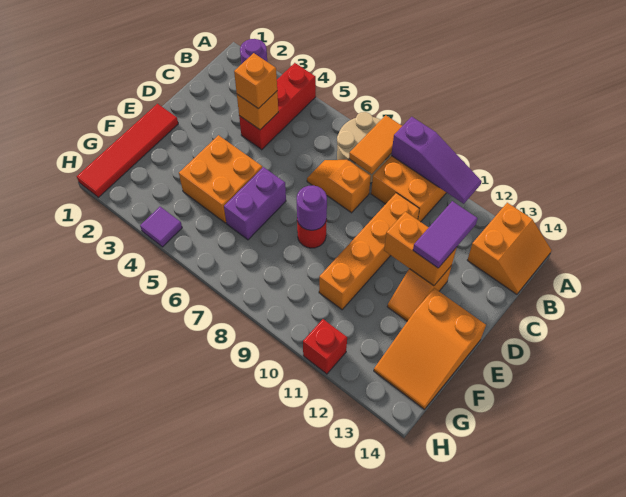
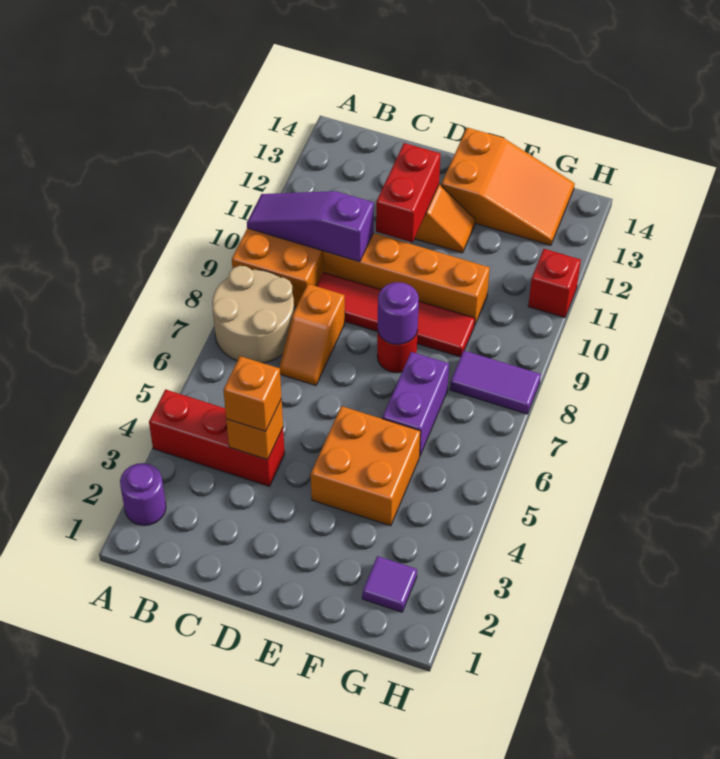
orange 1x2 tile [349,115,402,174] -> none
purple 1x3 slope [391,117,481,204] -> purple 1x3 slope turned to [247,191,374,262]
orange 2x2 slope [467,203,551,294] -> none
purple 1x2 tile [413,201,478,268] -> purple 1x2 tile moved to [450,351,541,414]
orange 1x2 brick [384,212,457,286] -> red 1x2 brick [376,143,441,242]
red 1x4 tile [77,104,178,197] -> red 1x4 tile moved to [317,272,475,357]
purple 1x2 brick [224,167,286,240] -> purple 1x2 brick turned to [382,352,449,455]
purple 1x1 tile [140,207,182,247] -> purple 1x1 tile moved to [362,556,417,612]

